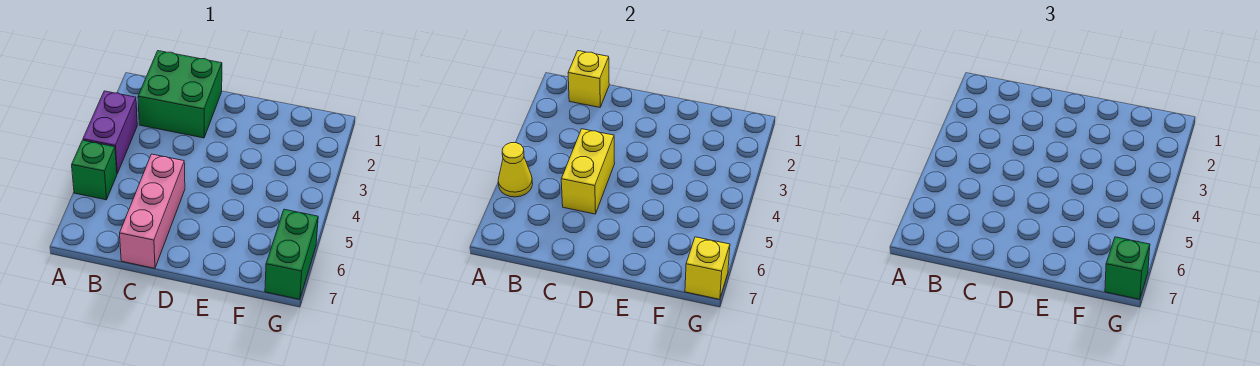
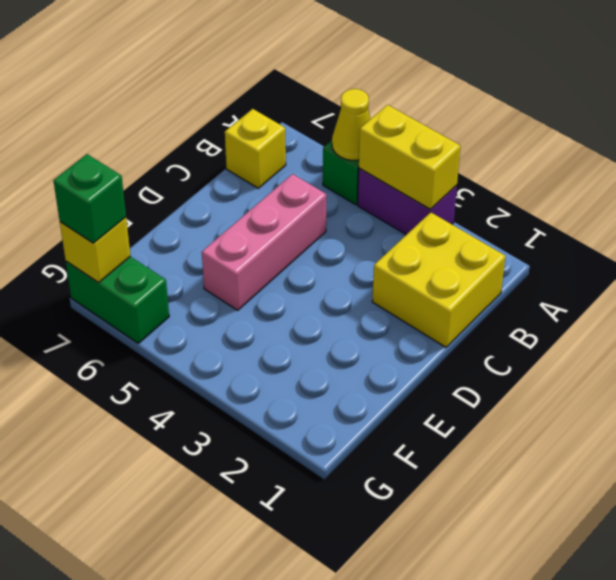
green 2x2 brick [138,51,222,138] -> yellow 2x2 brick [372,212,506,347]
yellow 1x1 brick [568,51,609,107] -> yellow 1x1 brick moved to [225,109,286,188]
yellow 1x2 brick [561,129,615,214] -> yellow 1x2 brick moved to [359,105,460,209]
pink 1x3 brick [120,154,185,268] -> pink 1x3 brick turned to [202,174,326,310]

